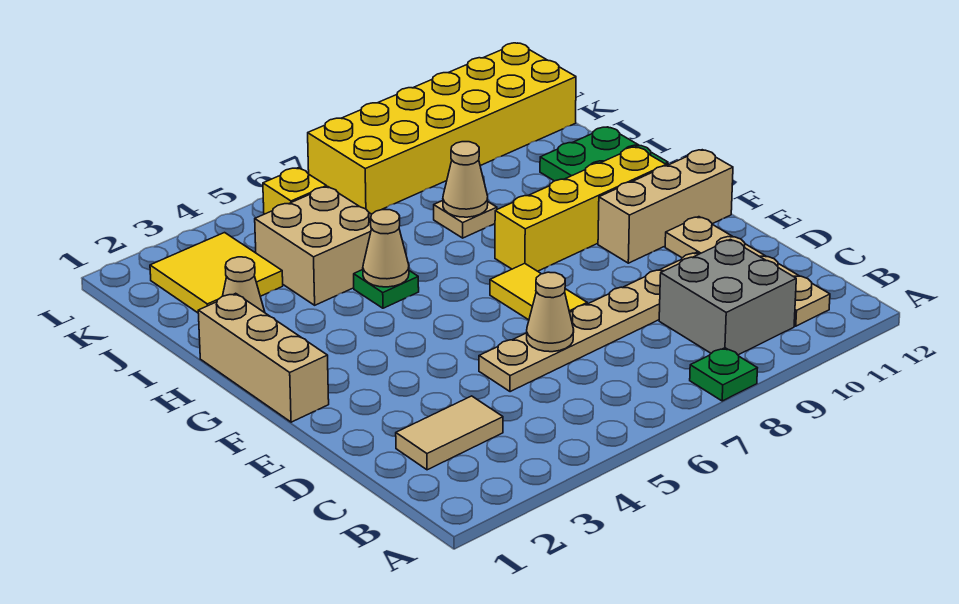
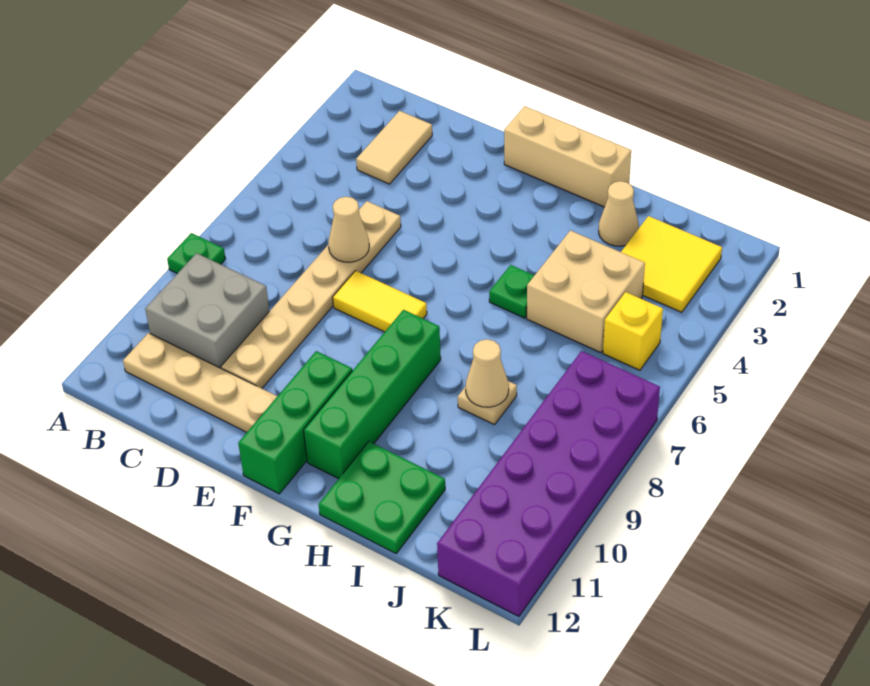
tan 1x3 brick [598,150,733,263] -> green 1x3 brick [238,351,352,494]
yellow 1x4 brick [495,147,666,271] -> green 1x4 brick [304,310,441,479]
tan 1x1 cone [363,210,409,287] -> none
yellow 2x6 brick [308,43,576,214] -> purple 2x6 brick [437,351,660,616]

